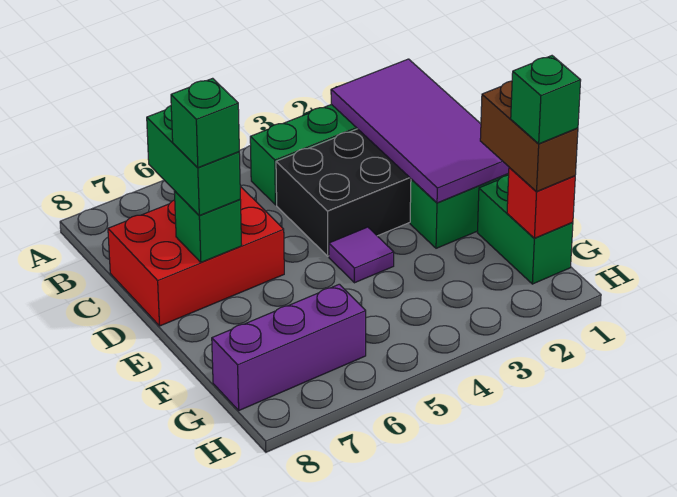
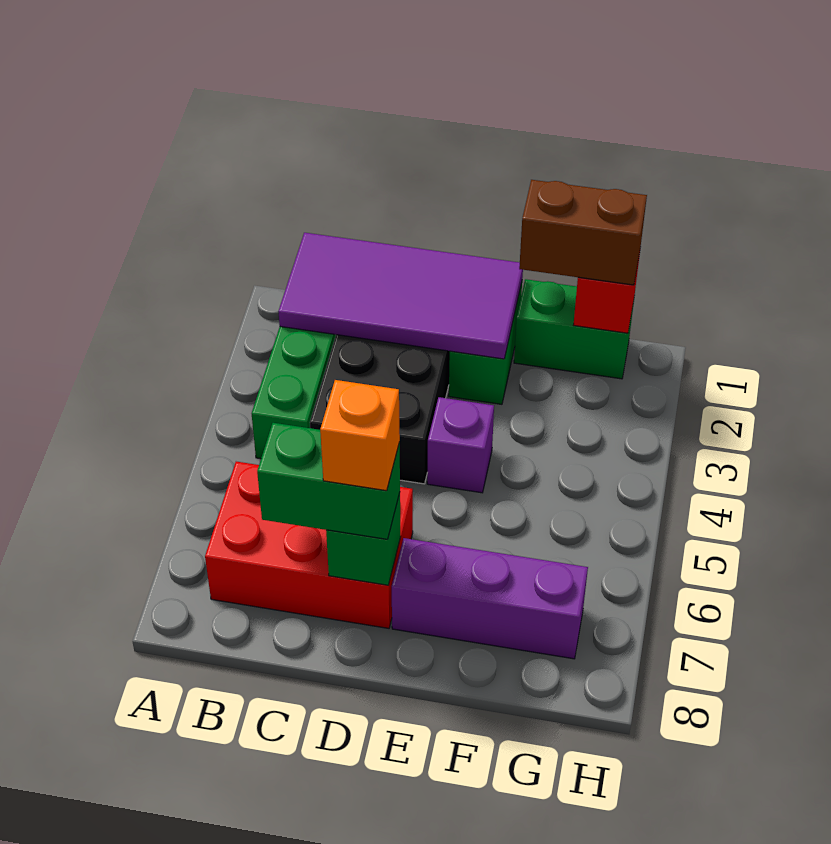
red 2x3 brick [108,186,284,326] -> red 2x3 brick turned to [205,462,413,628]
green 1x1 brick [171,78,239,168] -> orange 1x1 brick [320,380,400,491]
purple 1x1 tile [329,227,394,283] -> purple 1x1 brick [427,397,494,493]
green 1x1 brick [511,56,581,144] -> none
purple 1x3 brick [212,284,366,410] -> purple 1x3 brick turned to [392,538,588,659]

